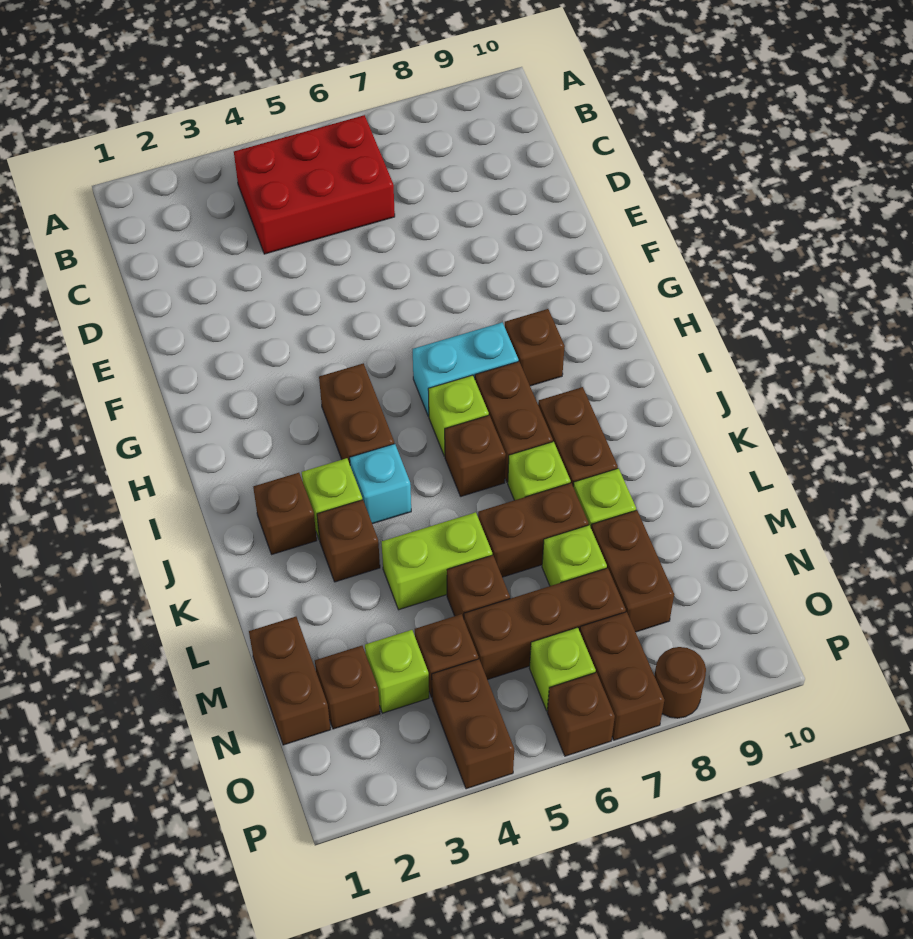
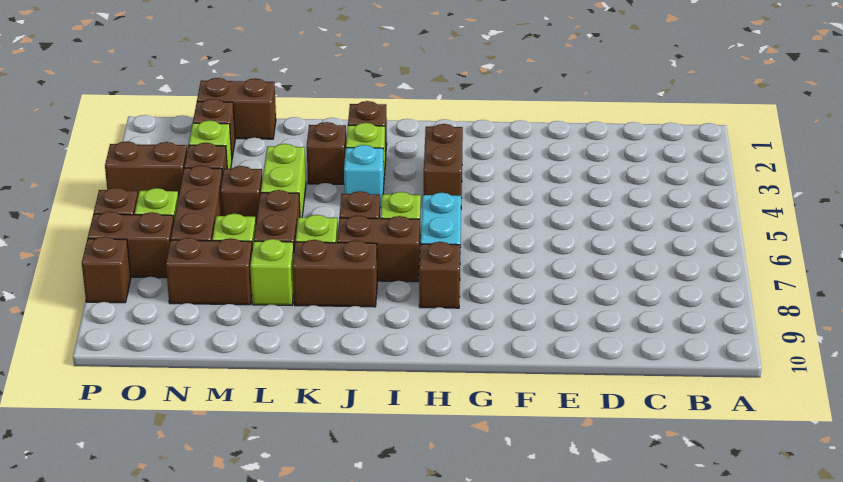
red 2x3 brick [234,115,395,254] -> none
brown 1x2 brick [319,363,394,464] -> brown 1x2 brick turned to [424,124,463,198]
brown 1x1 round brick [654,647,706,718] -> brown 1x1 brick [82,236,131,303]

